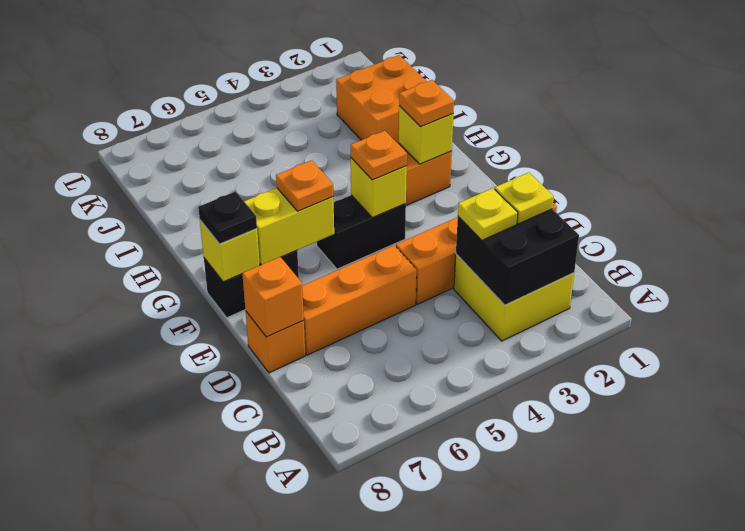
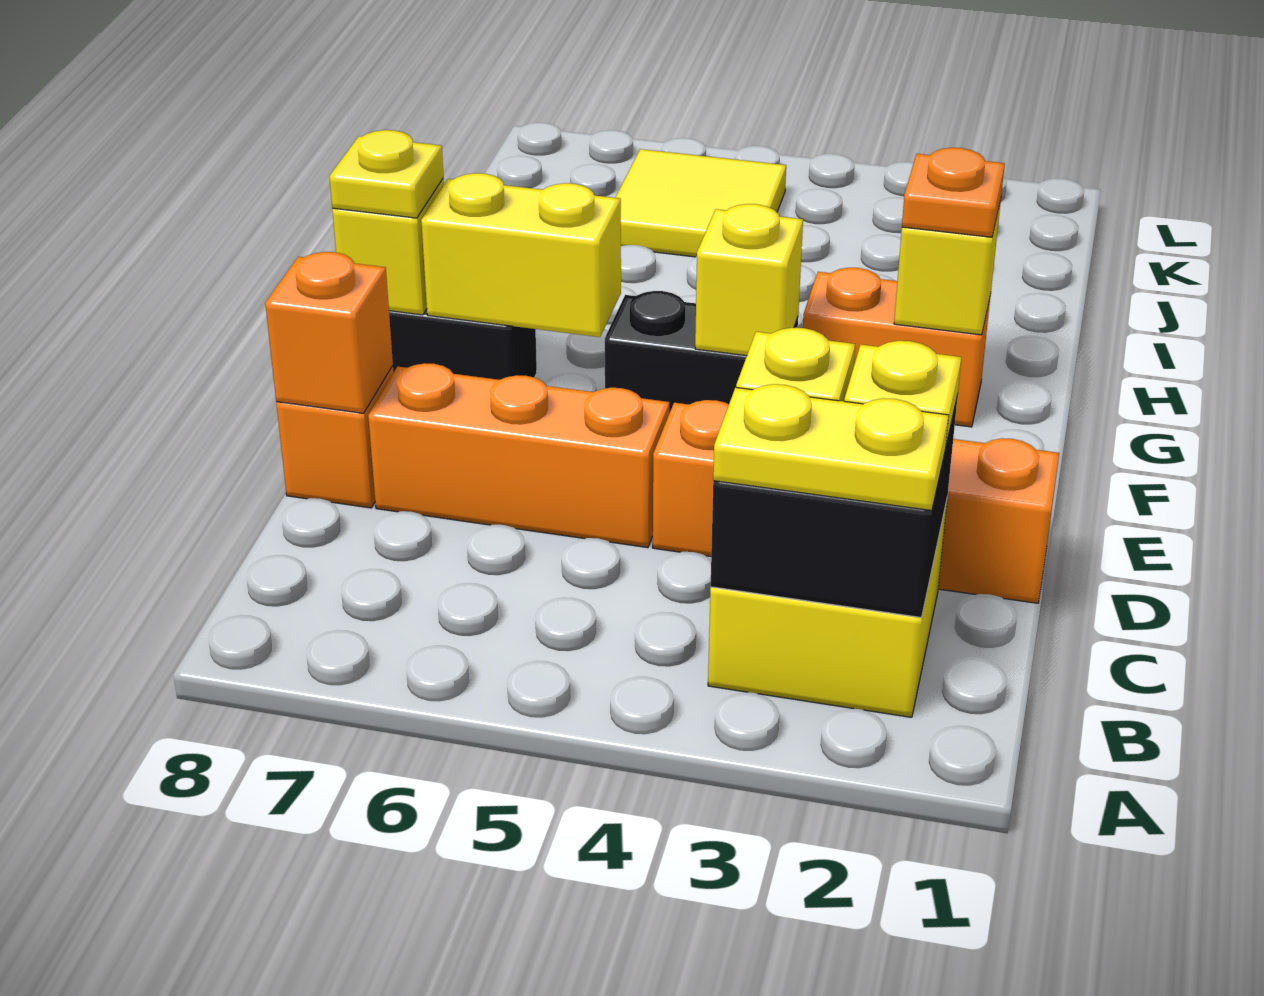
none -> yellow 1x2 plate [713,384,949,511]
orange 1x1 plate [351,131,407,180] -> none
orange 1x1 plate [276,160,333,211] -> none
black 1x1 plate [198,191,257,244] -> yellow 1x1 plate [329,130,444,218]
orange 2x2 brick [336,55,427,143] -> none
none -> yellow 2x2 tile [615,149,786,257]

